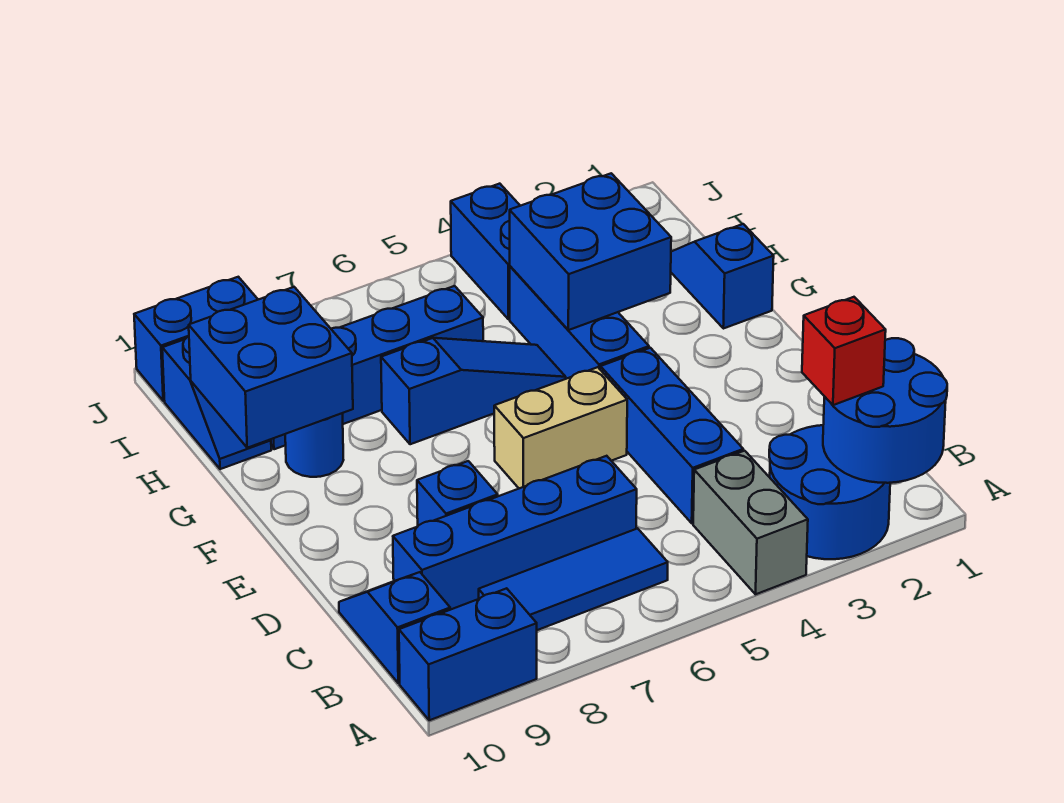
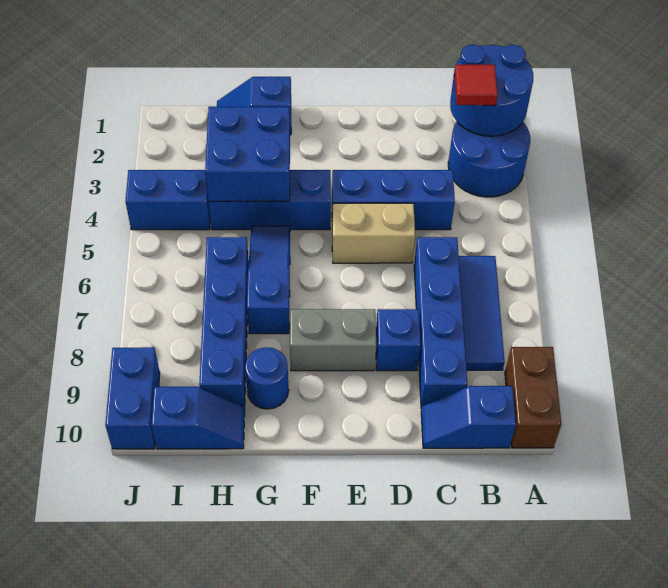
grey 1x2 brick [693,451,808,594] -> grey 1x2 brick moved to [290,309,376,371]
blue 1x2 brick [399,588,537,720] -> brown 1x2 brick [505,347,561,448]
red 1x1 brick [802,297,886,405] -> red 1x1 tile [454,65,498,105]
tan 1x2 brick [494,367,627,488] -> tan 1x2 brick turned to [332,203,415,263]
blue 2x2 brick [189,287,353,448] -> none

